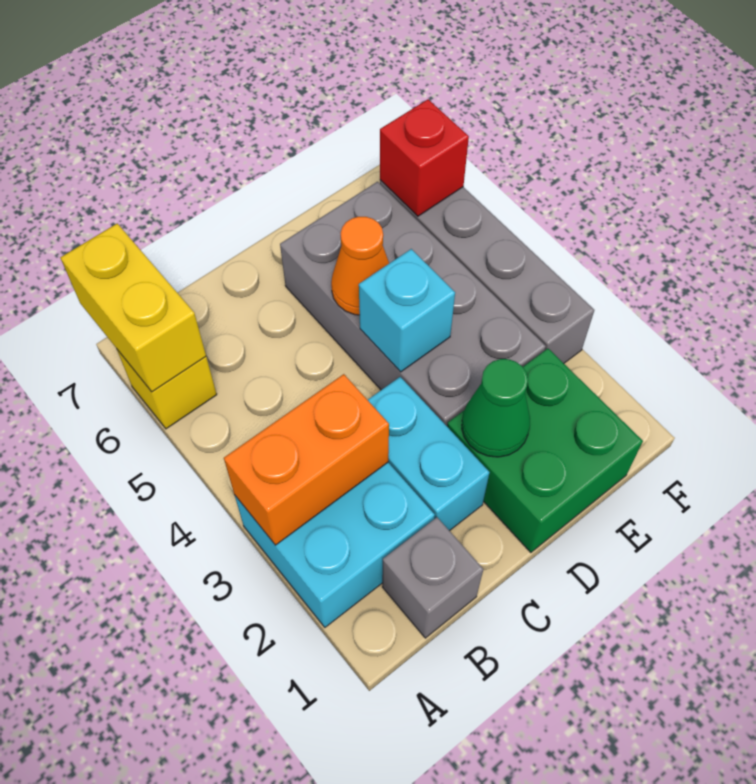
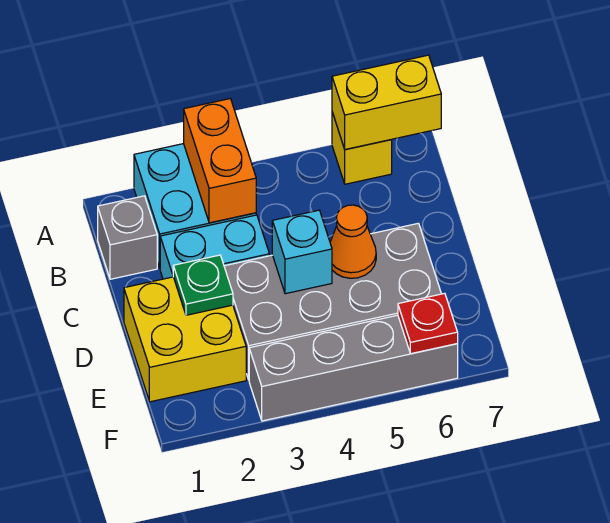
green 2x2 brick [447,349,643,553] -> yellow 2x2 brick [124,277,246,402]
green 1x1 cone [462,359,530,457] -> green 1x1 plate [173,255,233,315]
red 1x1 brick [380,99,469,216] -> red 1x1 plate [398,293,458,354]

